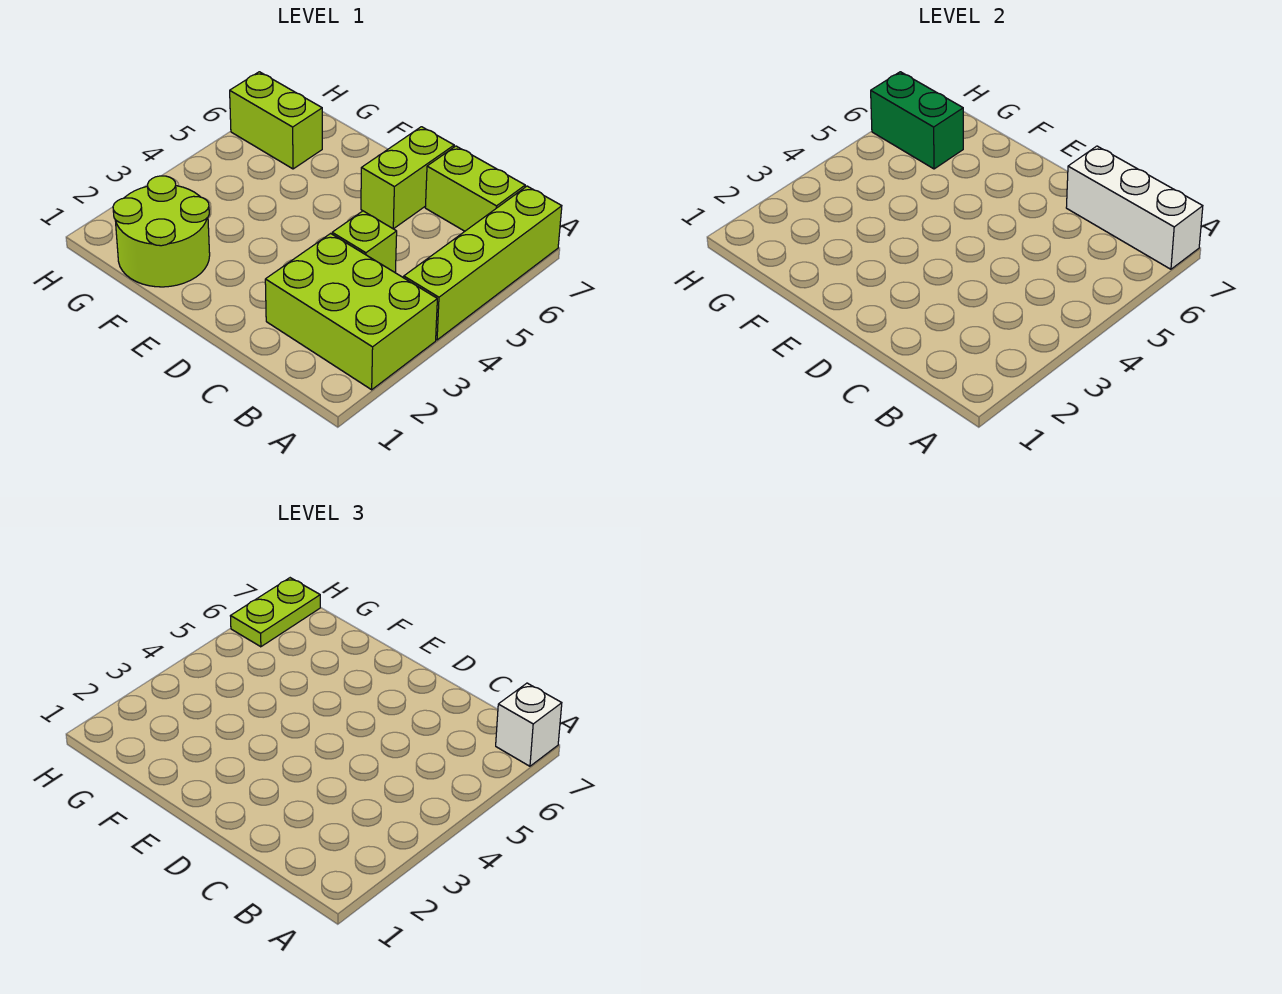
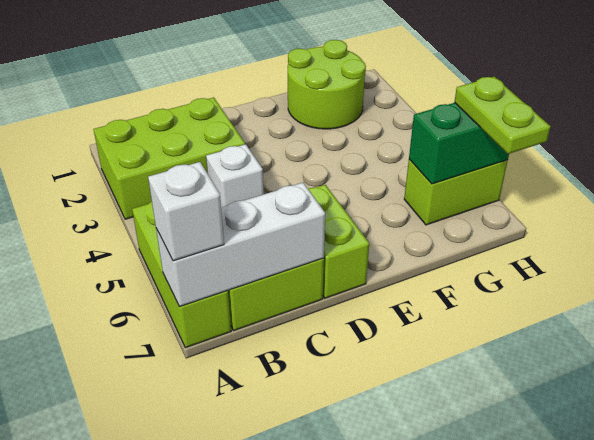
lime 1x4 brick [404,186,562,340] -> lime 1x3 brick [132,202,231,348]
lime 1x1 brick [332,211,397,272] -> white 1x1 brick [206,144,264,207]

